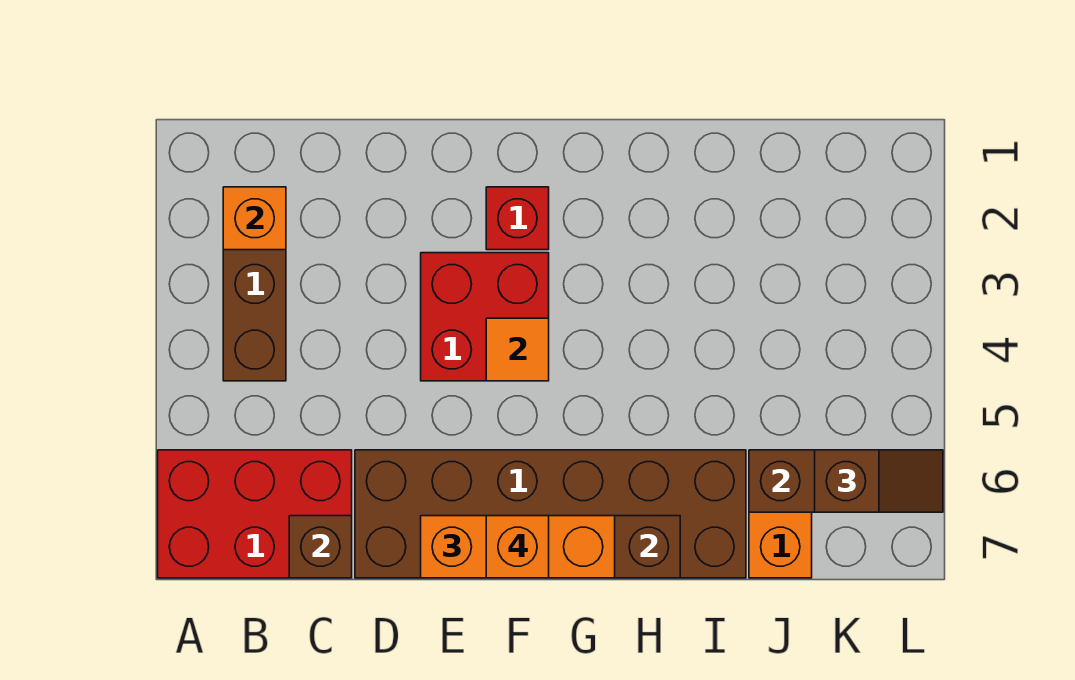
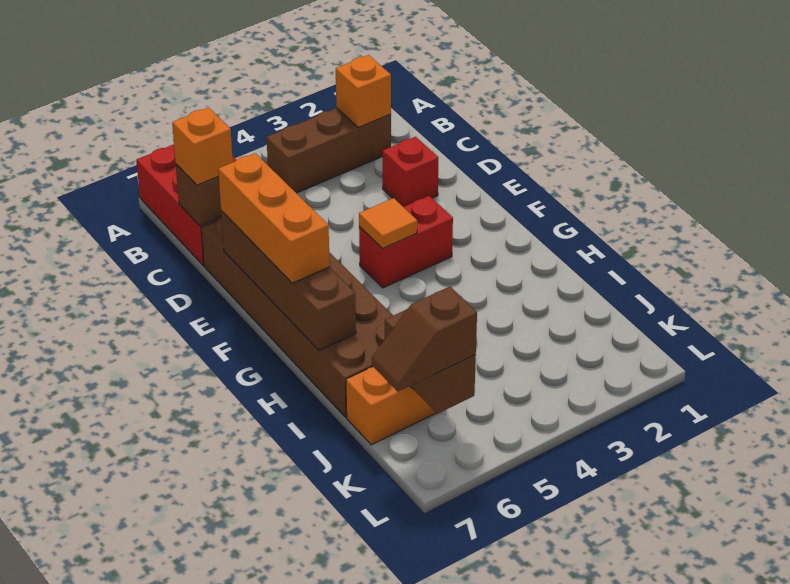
red 2x2 brick [421,253,549,381] -> red 1x2 brick [359,196,453,288]
red 1x1 brick [486,187,549,250] -> red 1x1 brick moved to [383,137,438,207]
orange 1x1 brick [486,516,549,578] -> orange 1x1 brick moved to [172,107,233,185]
brown 1x2 slope [815,450,943,512] -> brown 1x2 slope turned to [372,287,477,392]

